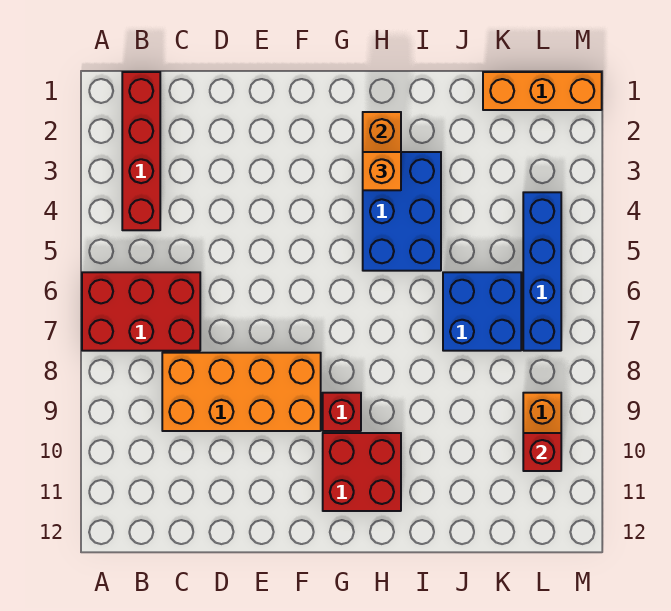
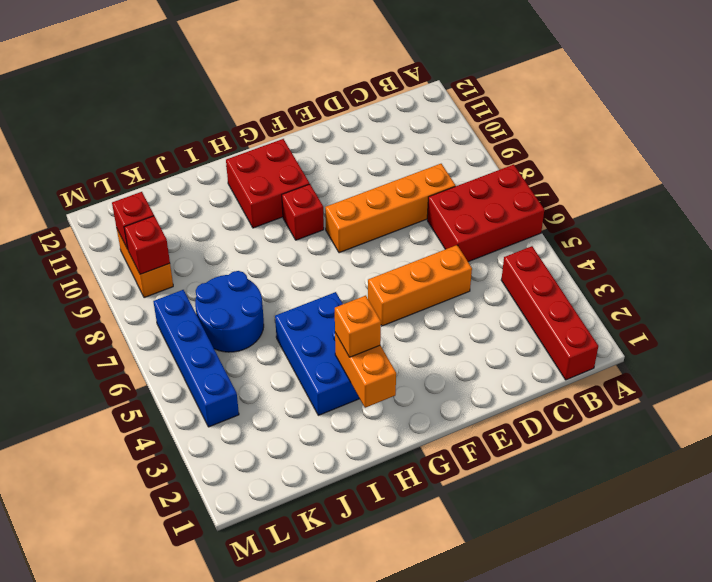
orange 2x4 brick [162,353,321,431] -> orange 1x4 brick [325,164,456,253]
blue 2x2 brick [443,272,521,351] -> blue 2x2 round brick [195,271,264,352]
orange 1x3 brick [483,72,602,110] -> orange 1x3 brick moved to [368,245,472,326]
none -> red 1x1 brick [124,216,170,274]

